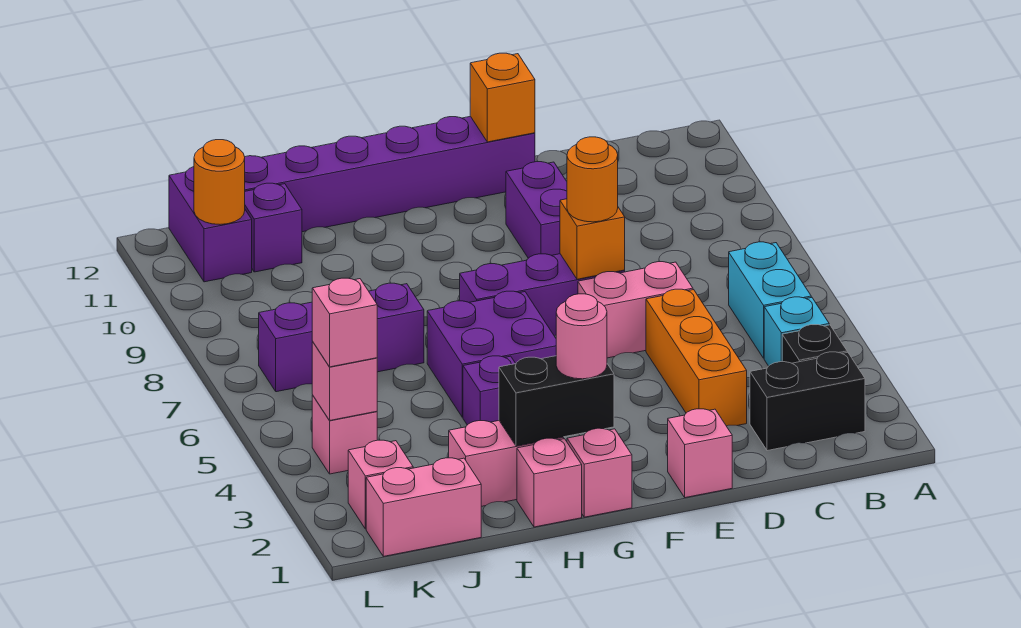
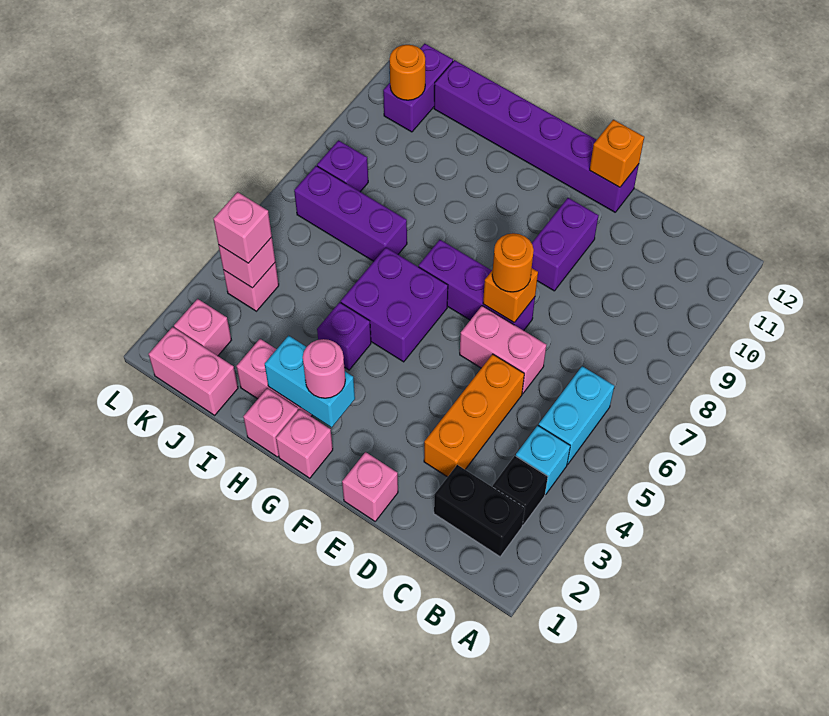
black 1x2 brick [499,356,614,446] -> cyan 1x2 brick [265,336,355,427]
purple 1x1 brick [245,183,302,272] -> purple 1x1 brick moved to [317,140,368,192]

